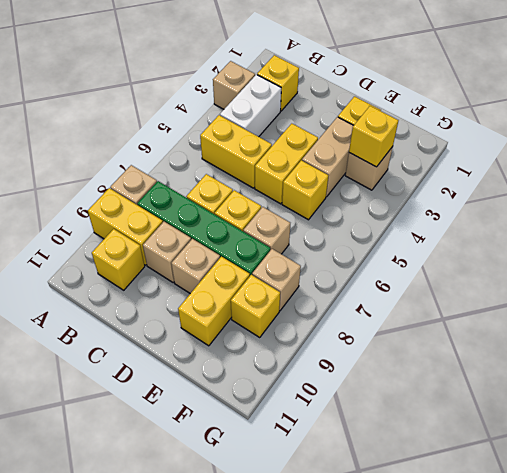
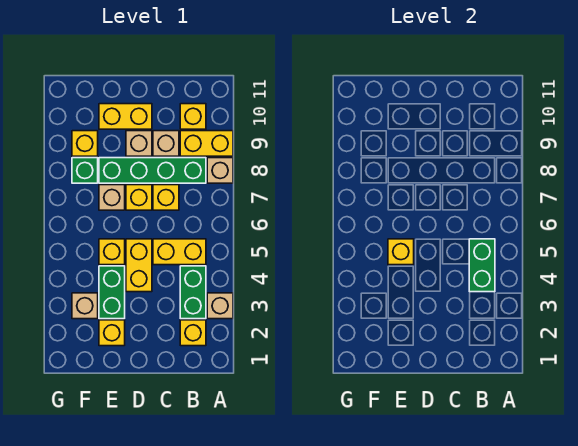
white 1x2 brick [220,75,281,137] -> green 1x2 brick [180,266,206,319]
none -> green 1x2 brick [469,239,495,292]
tan 1x2 brick [302,117,354,197] -> green 1x2 brick [99,266,125,319]
yellow 1x2 brick [178,257,250,346] -> yellow 1x2 brick turned to [99,104,152,129]
yellow 1x1 brick [349,106,398,167] -> yellow 1x1 brick moved to [388,239,414,265]
tan 1x1 brick [252,249,301,311] -> green 1x1 brick [72,158,98,183]

